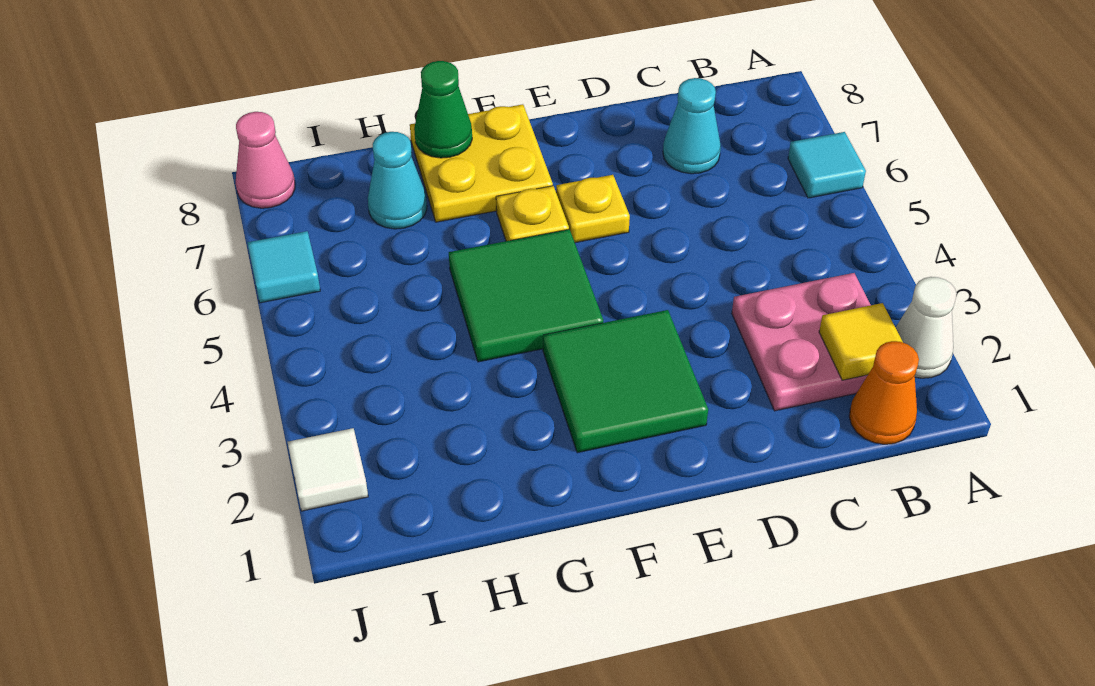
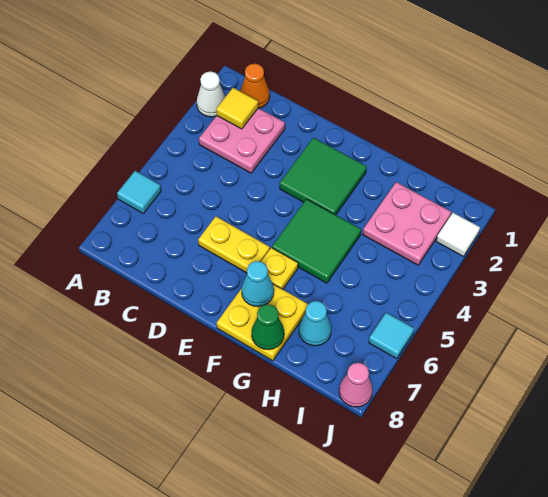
cyan 1x1 cone [663,78,721,174] -> cyan 1x1 cone moved to [242,261,274,307]
yellow 1x1 plate [556,175,630,243] -> yellow 1x2 plate [198,217,270,273]
none -> pink 2x2 plate [363,182,451,265]

